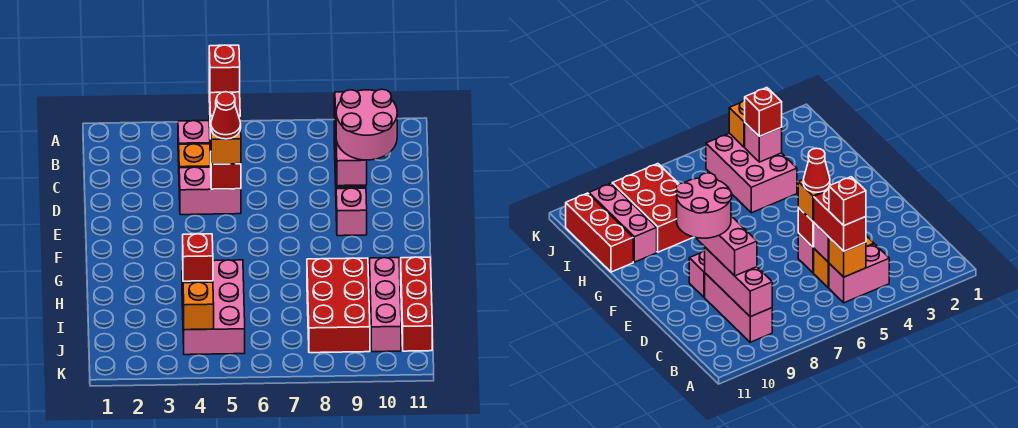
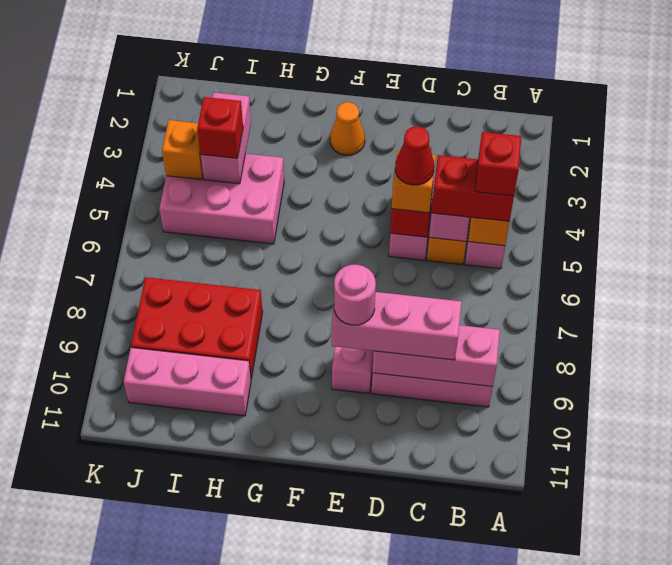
pink 2x2 round brick [336,89,397,160] -> pink 1x1 round brick [334,265,376,325]
none -> orange 1x1 cone [330,102,365,155]
red 1x3 brick [401,257,432,351] -> none
pink 1x1 brick [745,123,782,162] -> pink 1x2 brick [201,92,251,184]

